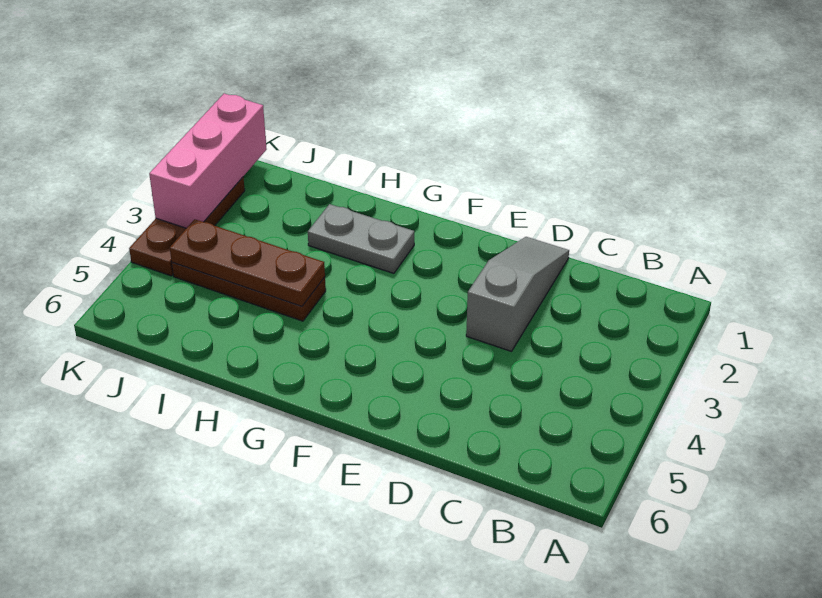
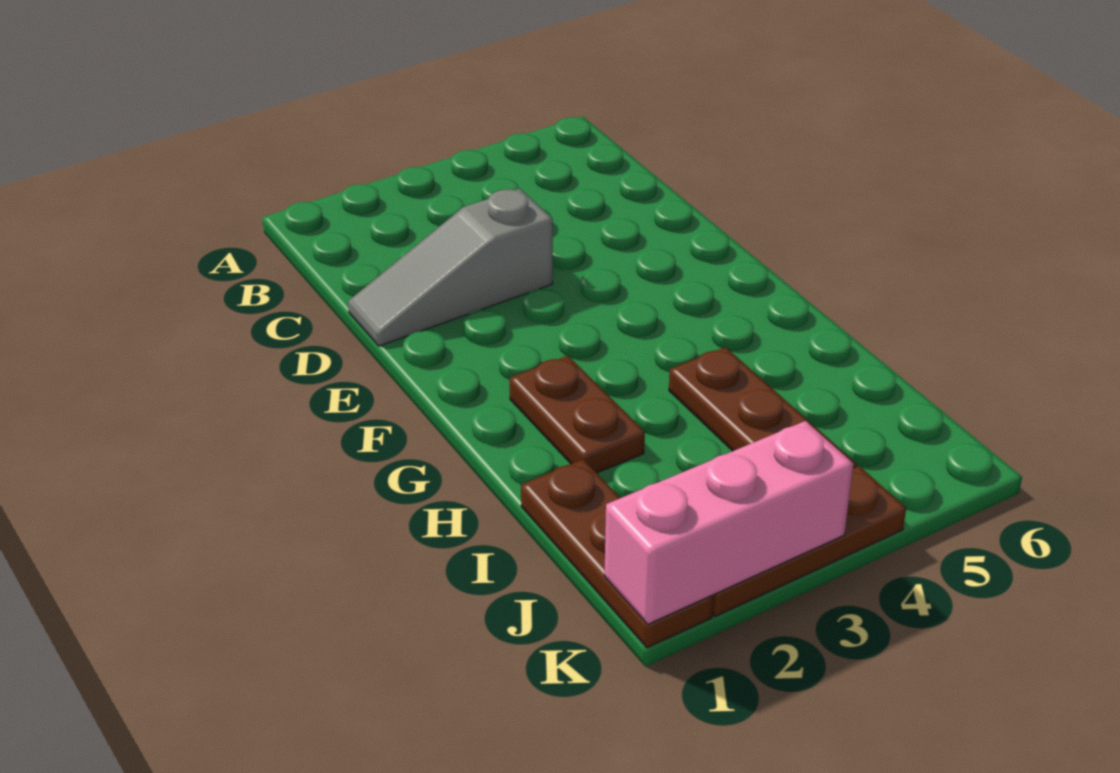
grey 1x2 plate [308,204,414,273] -> brown 1x2 plate [509,356,645,473]
brown 1x3 plate [170,219,325,306] -> brown 1x3 plate moved to [521,459,713,648]

